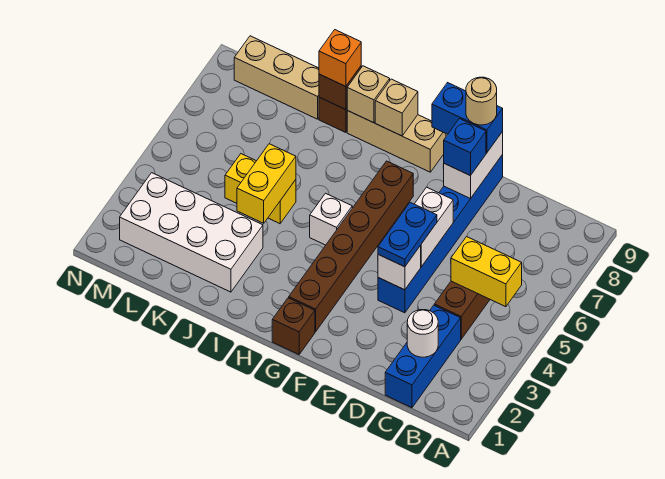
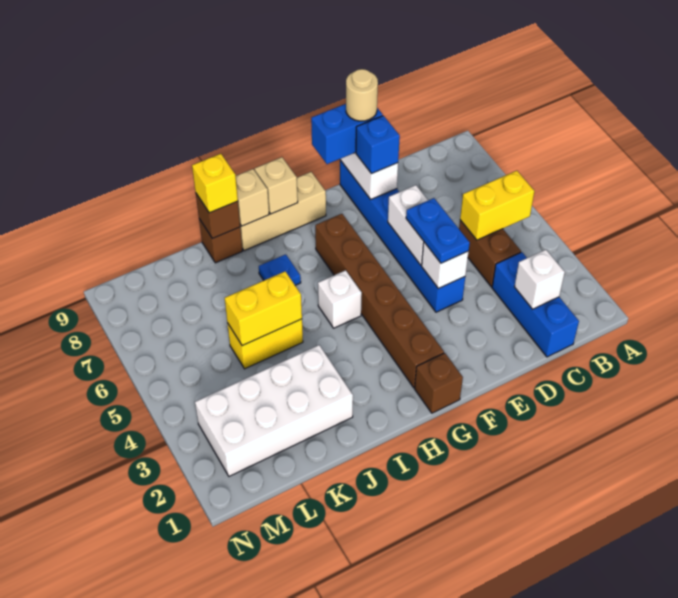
white 1x1 round brick [407,310,438,357] -> white 1x1 brick [514,250,565,309]
none -> blue 1x1 plate [259,254,301,285]
yellow 1x2 brick [237,144,296,223] -> yellow 1x2 brick turned to [225,271,302,346]
orange 1x1 brick [319,30,361,87] -> yellow 1x1 brick [192,154,238,213]
tan 1x3 brick [234,36,319,119] -> none

